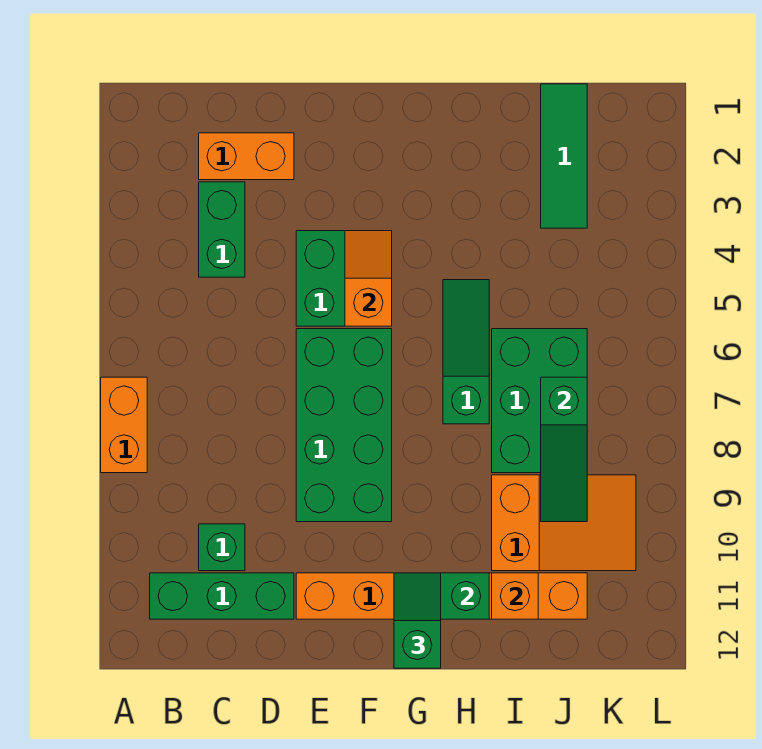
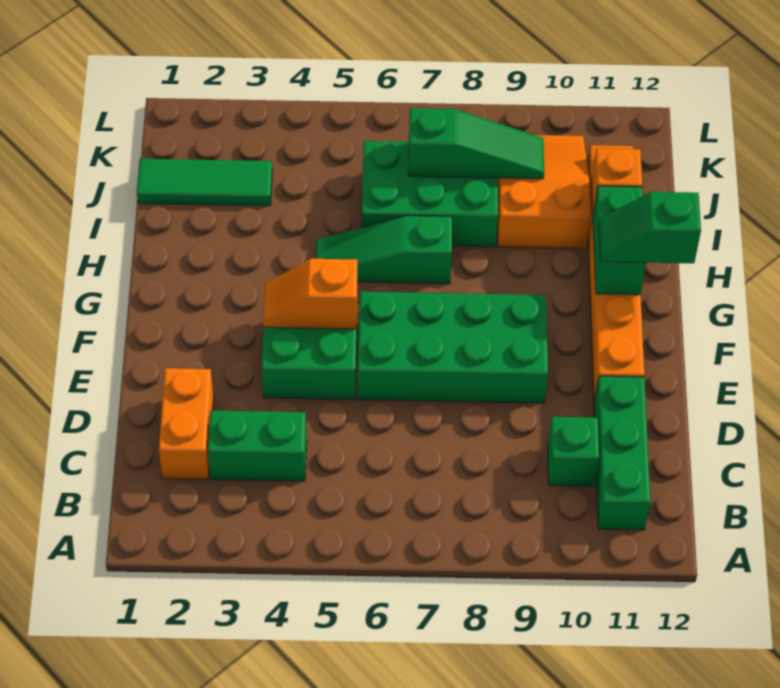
orange 1x2 brick [101,377,147,473] -> none

